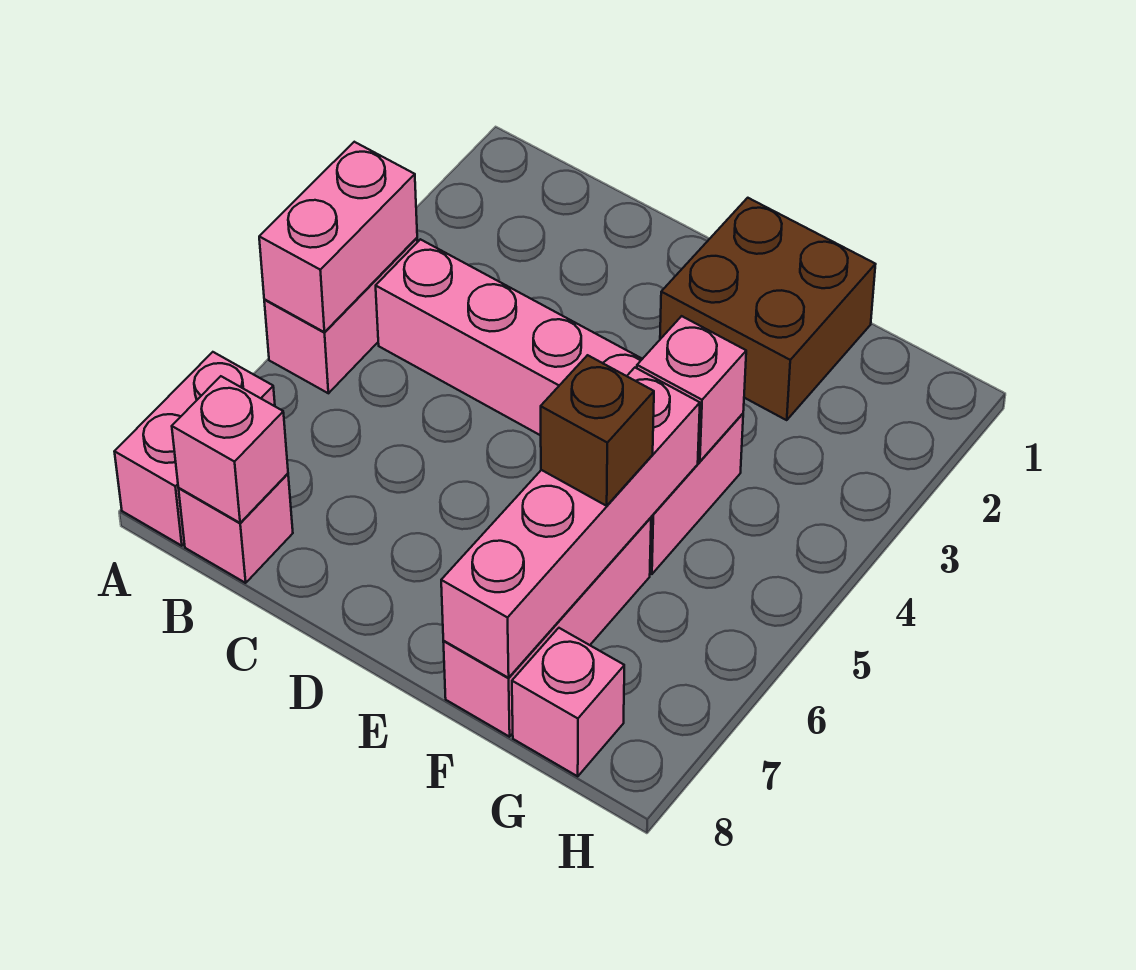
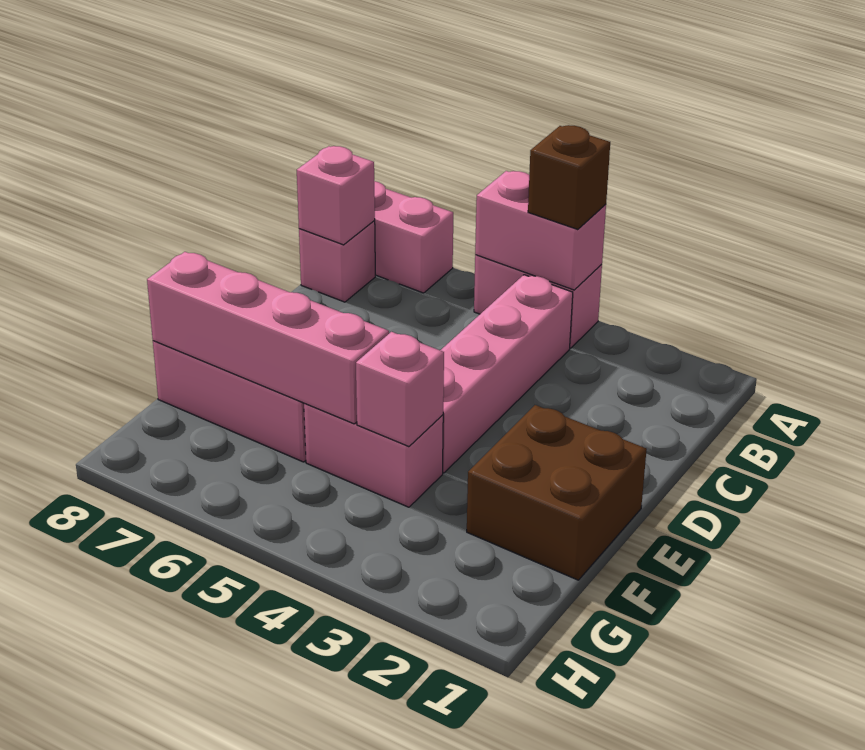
brown 1x1 brick [541,355,654,506] -> brown 1x1 brick moved to [528,125,610,230]
pink 1x1 brick [512,628,624,776] -> none

